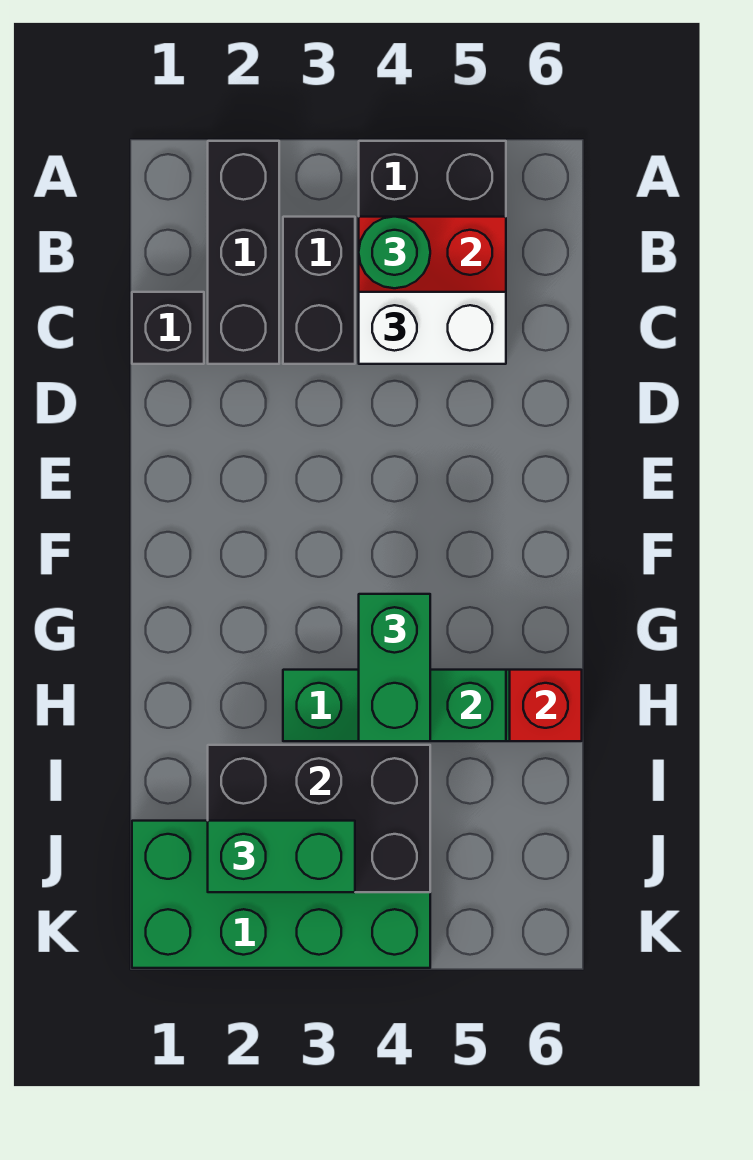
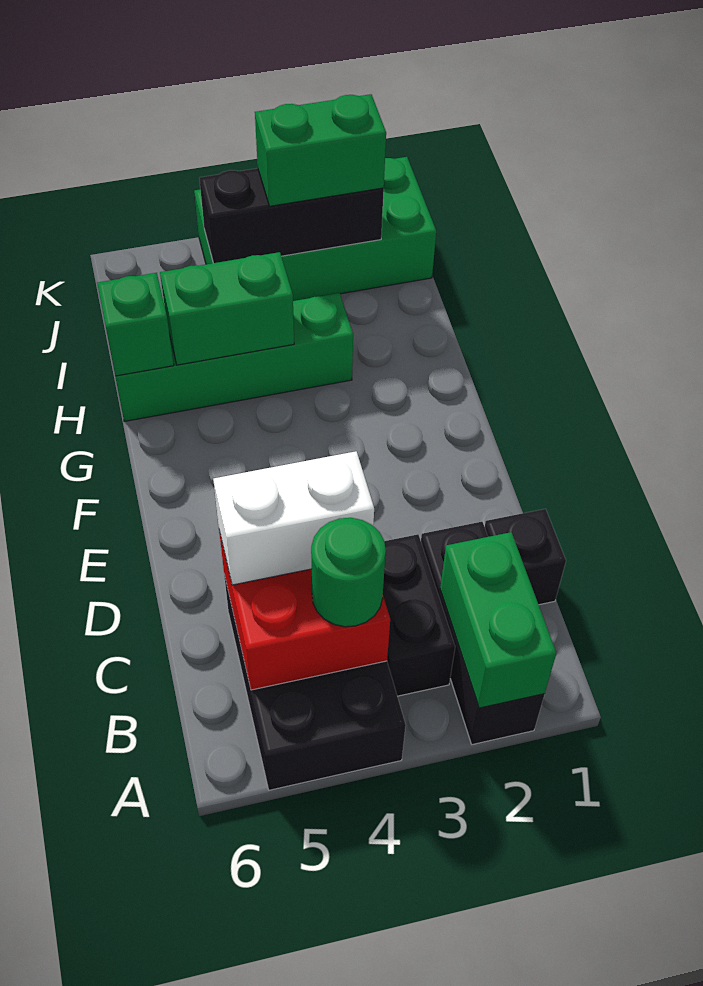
green 1x2 brick [359,594,430,741] -> green 1x2 brick moved to [440,532,556,708]
red 1x1 brick [510,670,582,741] -> green 1x1 brick [97,273,174,376]
black 2x3 brick [208,745,430,892] -> black 1x3 brick [199,168,384,263]

